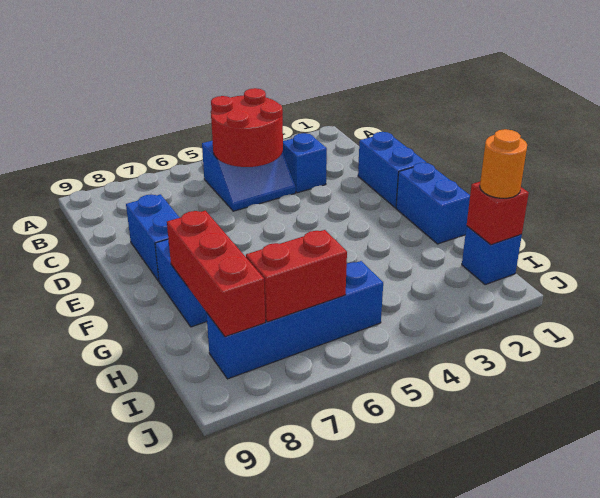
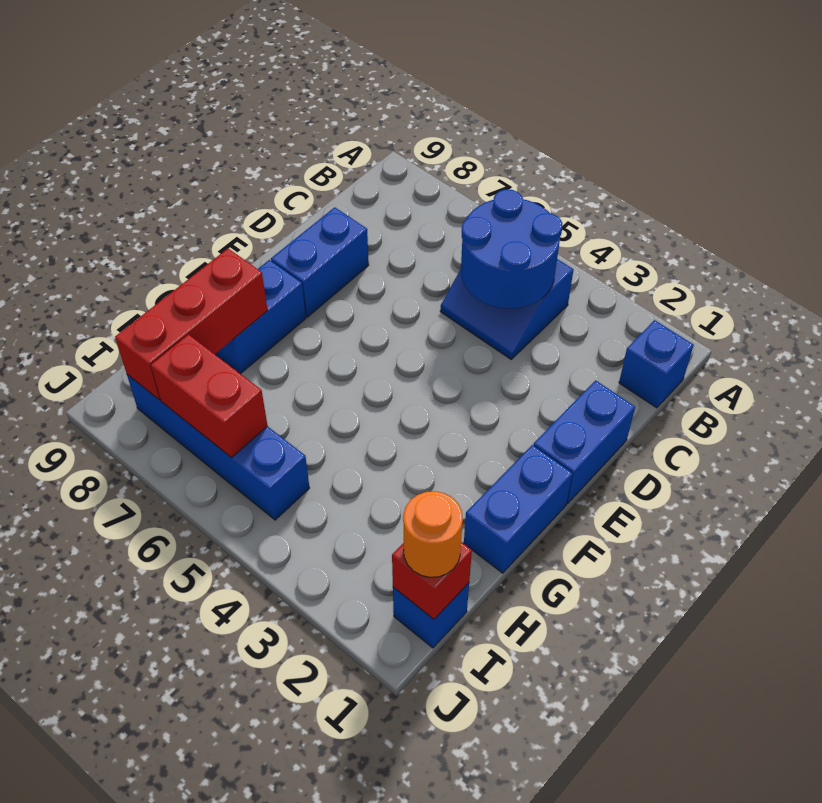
red 2x2 round brick [211,88,283,167] -> blue 2x2 round brick [461,189,562,309]
blue 1x1 brick [283,133,327,193] -> blue 1x1 brick moved to [619,320,694,408]

